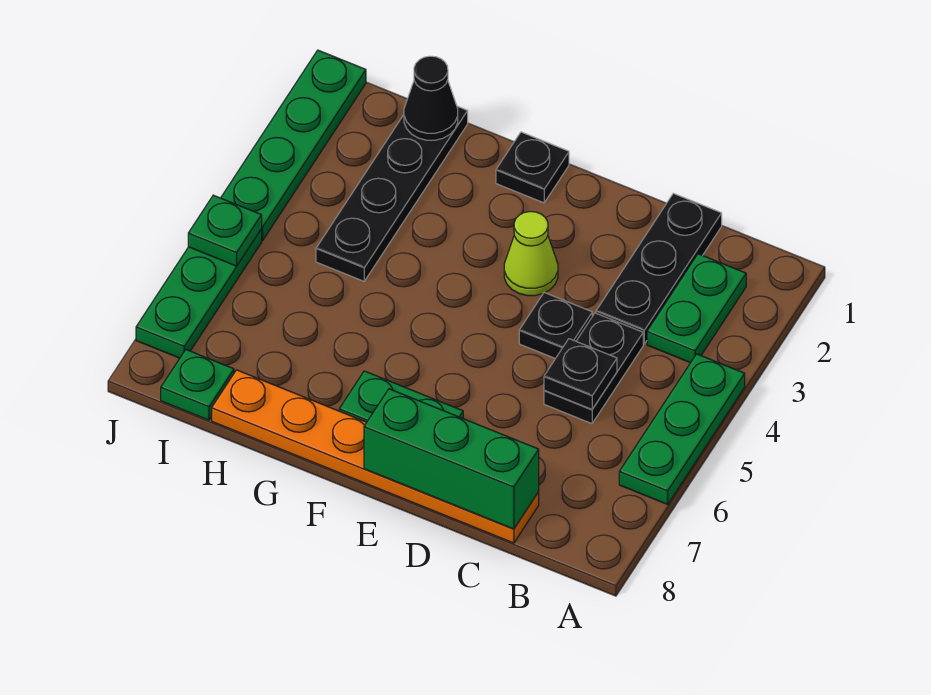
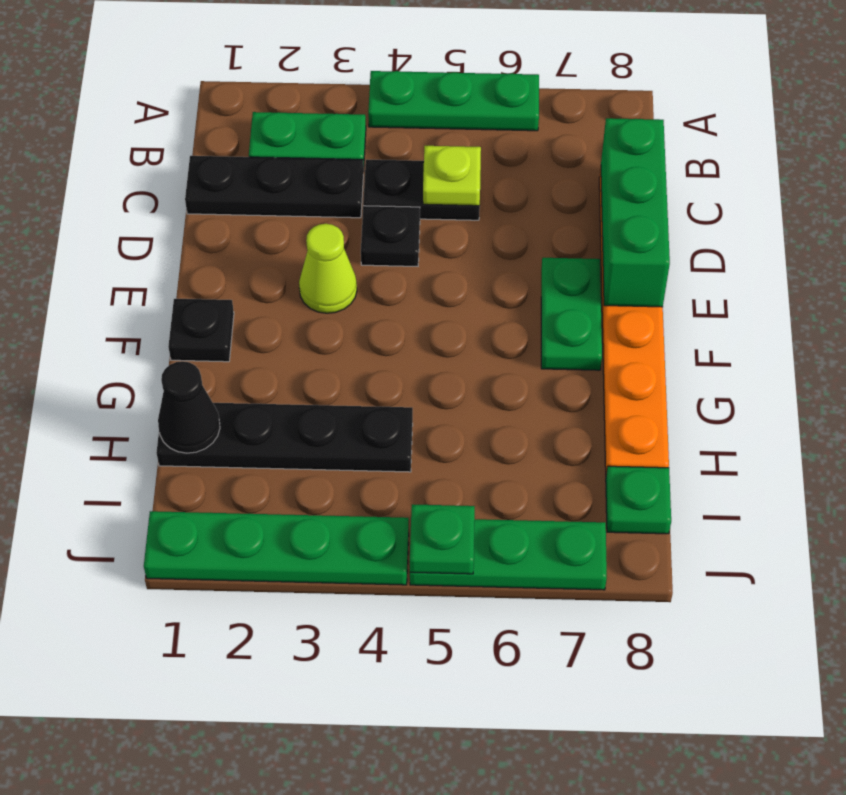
black 1x1 plate [544,339,617,410] -> lime 1x1 plate [423,146,481,206]

